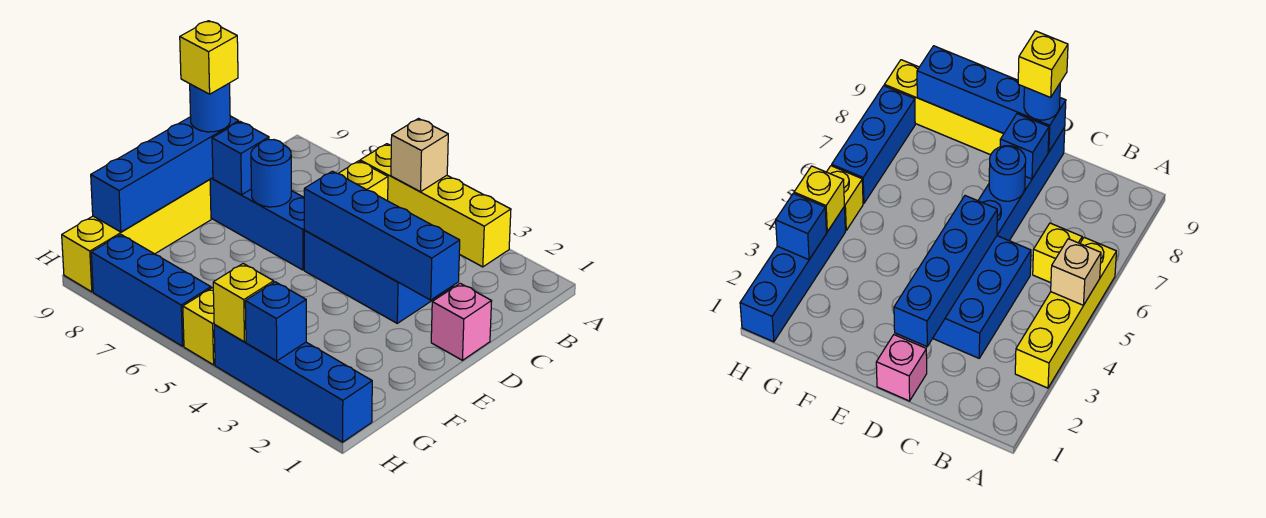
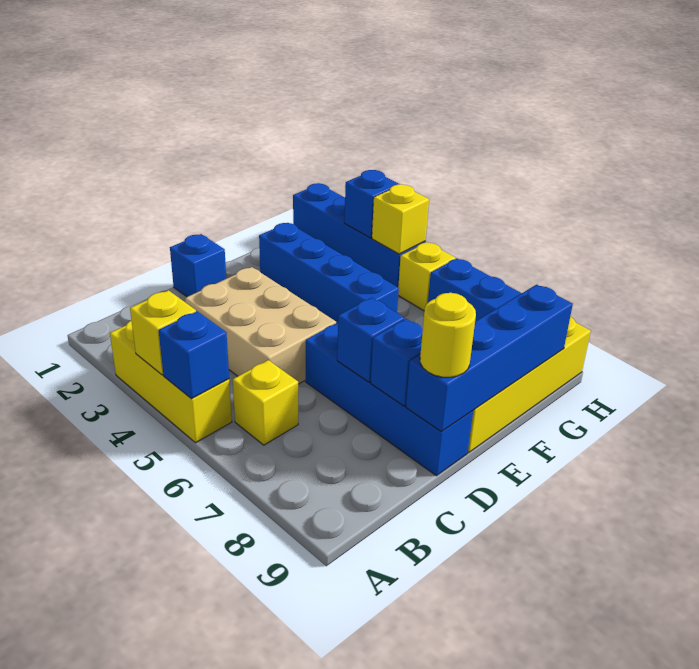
yellow 1x4 brick [360,144,511,267] -> yellow 1x3 brick [110,320,232,443]
tan 1x1 brick [391,119,448,192] -> blue 1x1 brick [159,311,229,399]
blue 2x3 brick [304,231,453,323] -> tan 2x3 brick [185,267,336,384]
pink 1x1 brick [431,283,492,360] -> blue 1x1 brick [170,234,226,297]
blue 1x4 brick [304,171,460,300] -> blue 1x4 brick moved to [259,223,399,323]
blue 1x1 round brick [251,140,291,207] -> blue 1x1 brick [337,298,404,382]
blue 1x1 round brick [190,83,230,132] -> yellow 1x1 round brick [420,293,476,377]
yellow 1x1 brick [180,21,238,94] -> yellow 1x1 brick moved to [130,290,196,375]

